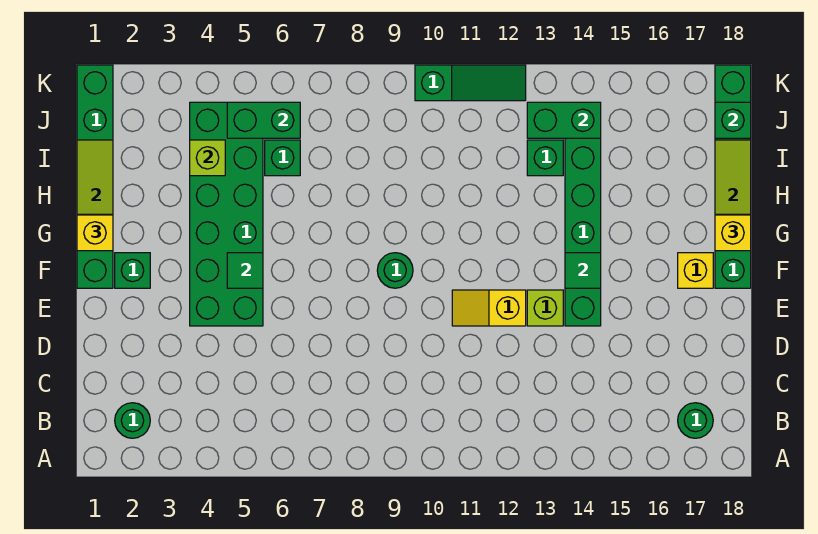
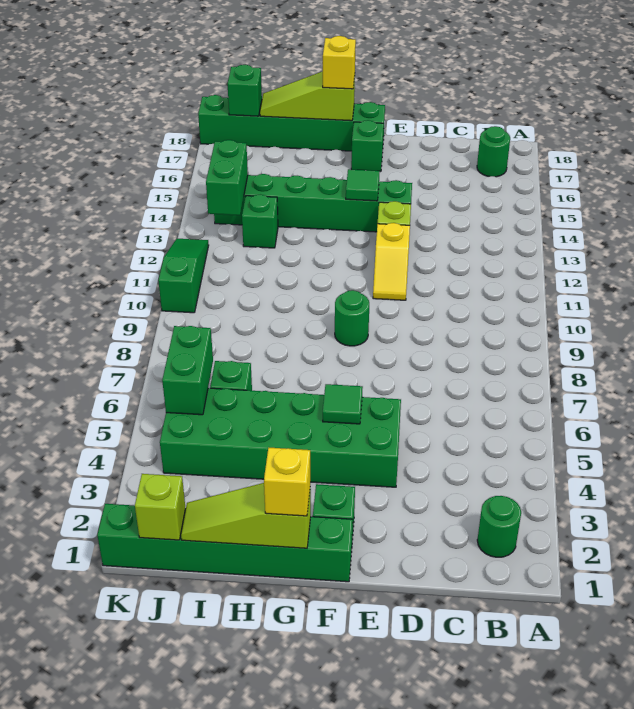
yellow 1x1 brick [678,253,713,288] -> green 1x1 brick [351,120,384,171]
lime 1x1 brick [190,140,225,176] -> lime 1x1 brick moved to [135,474,186,540]

